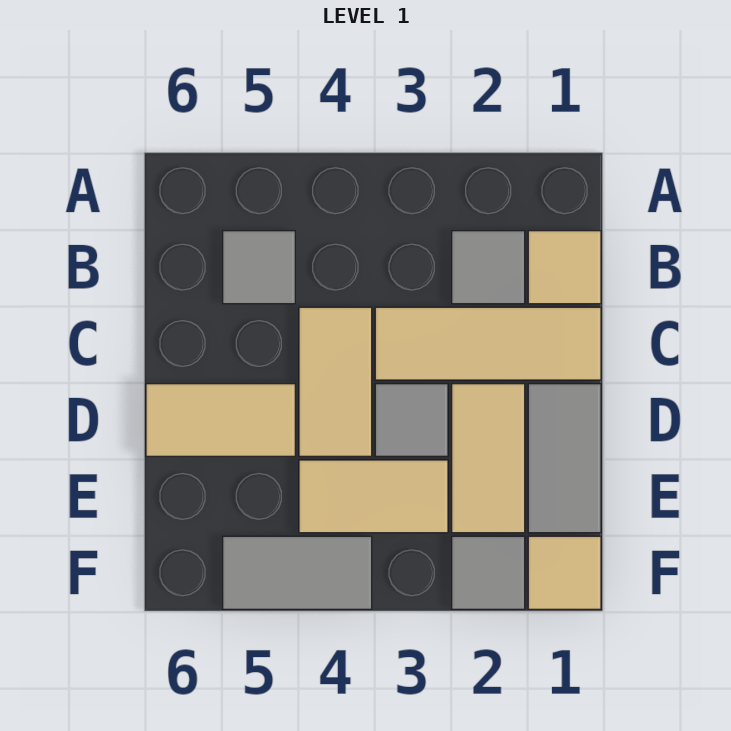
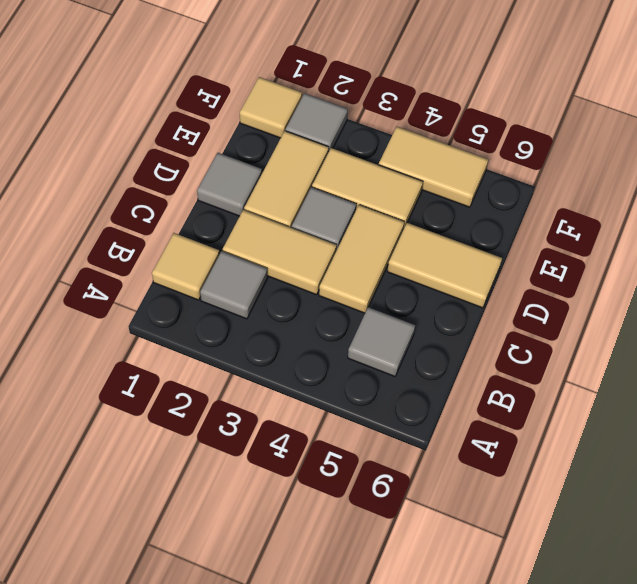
tan 1x3 tile [375,307,601,380] -> tan 1x2 tile [223,210,337,295]
grey 1x2 tile [528,384,601,533] -> grey 1x1 tile [197,153,262,216]
grey 1x2 tile [223,536,372,609] -> tan 1x2 tile [379,127,488,207]

